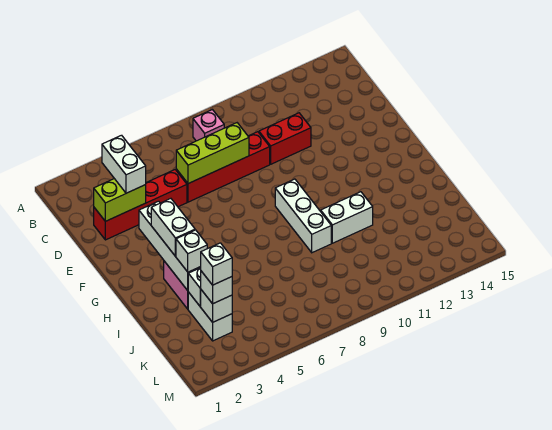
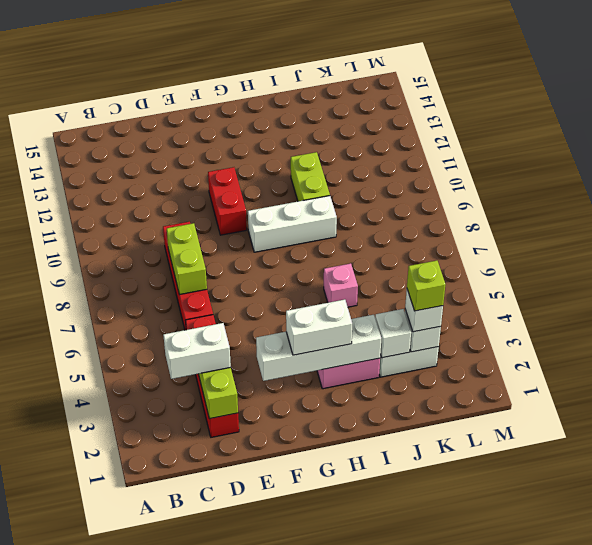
pink 1x1 brick [193,110,224,141] -> pink 1x1 brick moved to [324,263,358,307]
lime 1x3 brick [176,123,249,184] -> lime 1x2 brick [167,223,207,295]
red 1x2 brick [259,113,311,164] -> red 1x2 brick moved to [208,167,247,235]
white 1x1 brick [176,230,207,272] -> none
white 1x2 brick [321,192,373,243] -> lime 1x2 brick [291,152,330,201]
white 1x1 brick [201,243,232,285] -> lime 1x1 brick [407,261,445,311]

